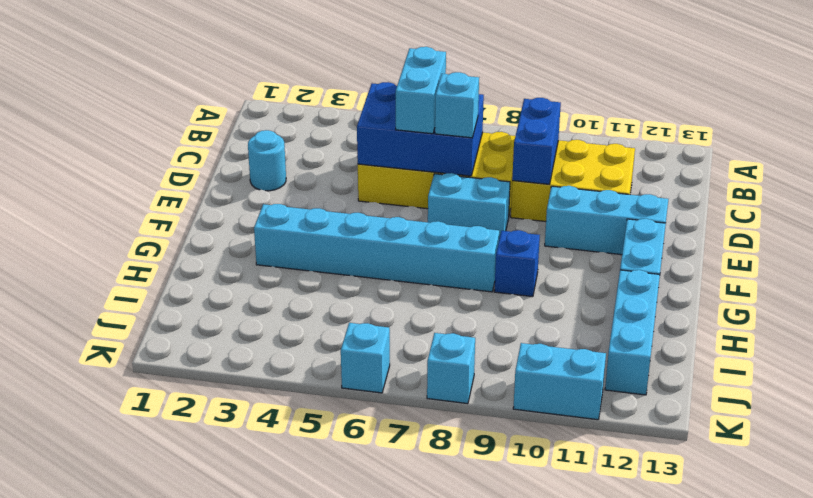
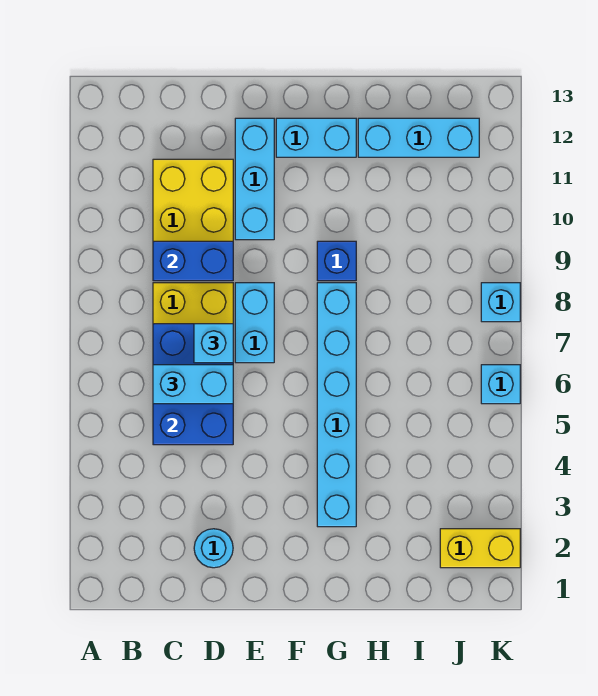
none -> yellow 1x2 brick [440,529,520,568]
cyan 1x2 brick [513,343,606,420] -> none

